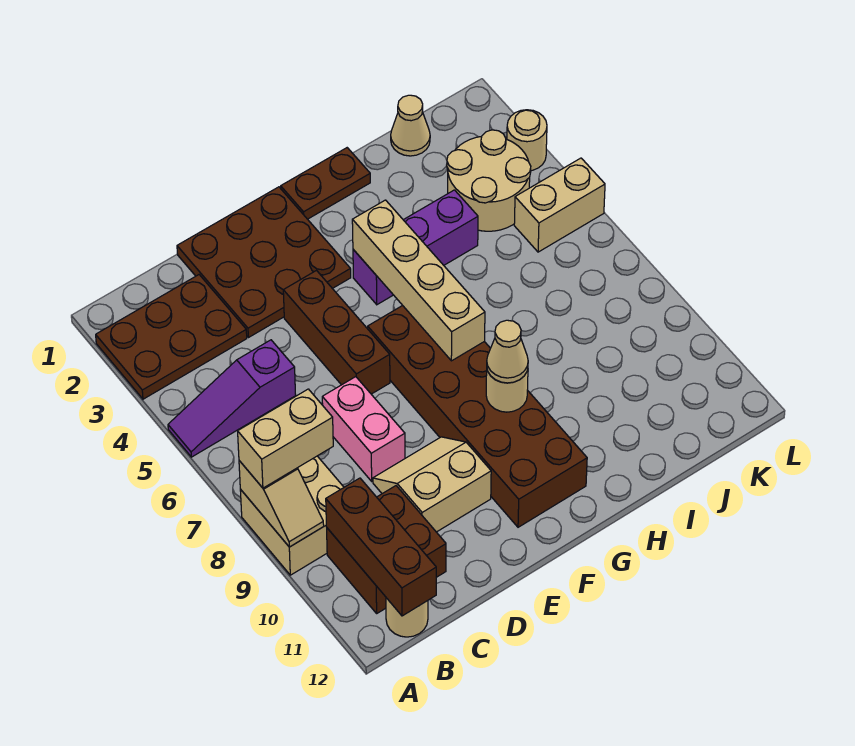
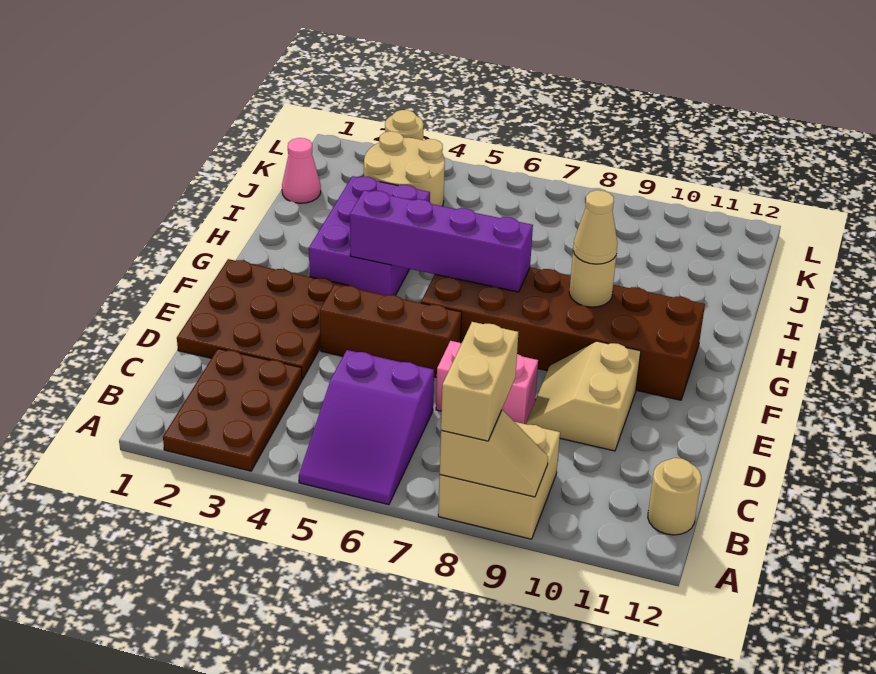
purple 1x3 slope [168,340,296,457] -> purple 2x3 slope [299,350,434,505]
brown 2x2 brick [327,486,446,613] -> none
brown 1x3 brick [326,478,436,616] -> none
brown 1x2 plate [281,148,370,219] -> none
purple 1x3 brick [353,190,478,305] -> purple 2x3 brick [309,176,430,296]
tan 1x4 brick [352,200,485,361] -> purple 1x4 brick [350,190,533,292]
tan 1x1 cone [391,95,430,156] -> pink 1x1 cone [282,138,321,203]
tan 1x2 brick [514,158,605,252] -> none

